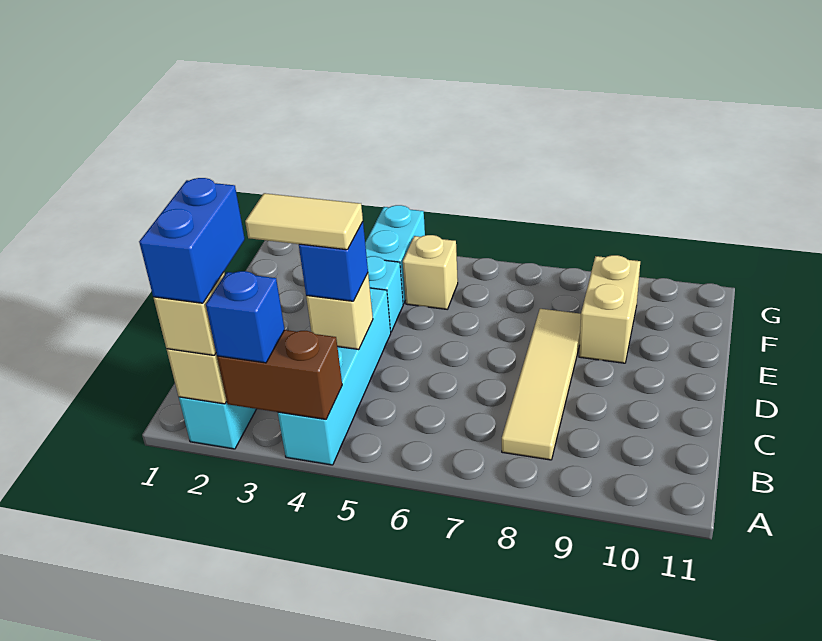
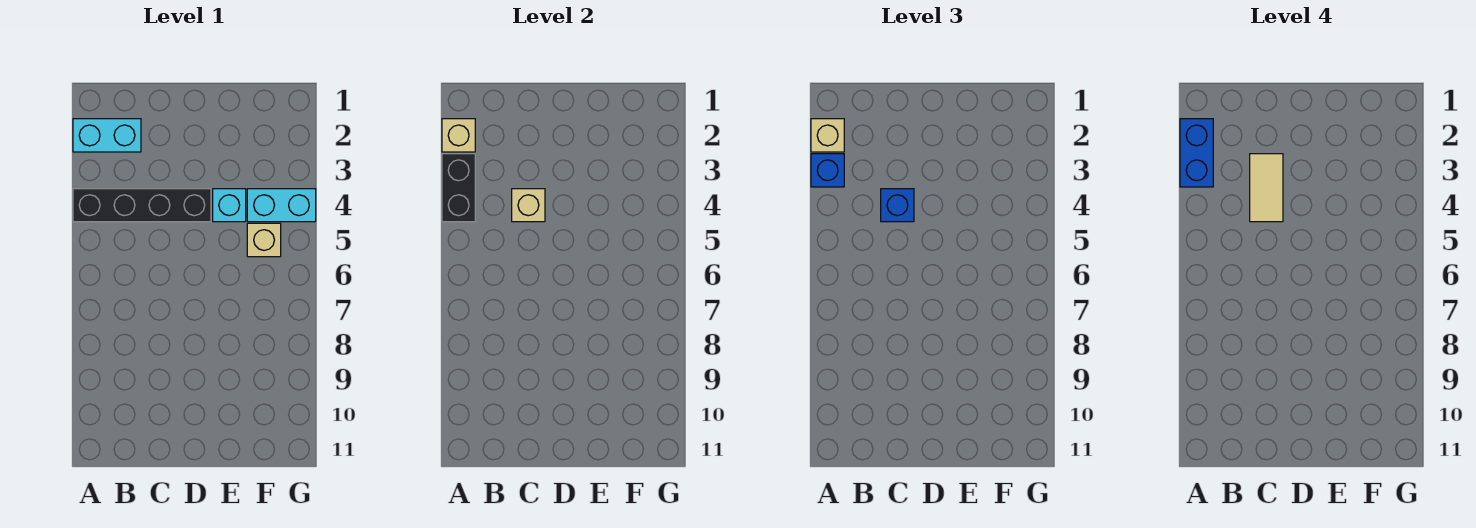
blue 1x2 brick [139,178,245,303] -> blue 1x2 brick turned to [1180,119,1213,187]
brown 1x2 brick [217,330,342,419] -> black 1x2 brick [442,154,475,222]
cyan 1x4 brick [278,288,391,465] -> black 1x4 brick [73,189,211,222]
tan 1x4 tile [502,309,581,460] -> none
tan 1x2 brick [579,255,640,363] -> none

